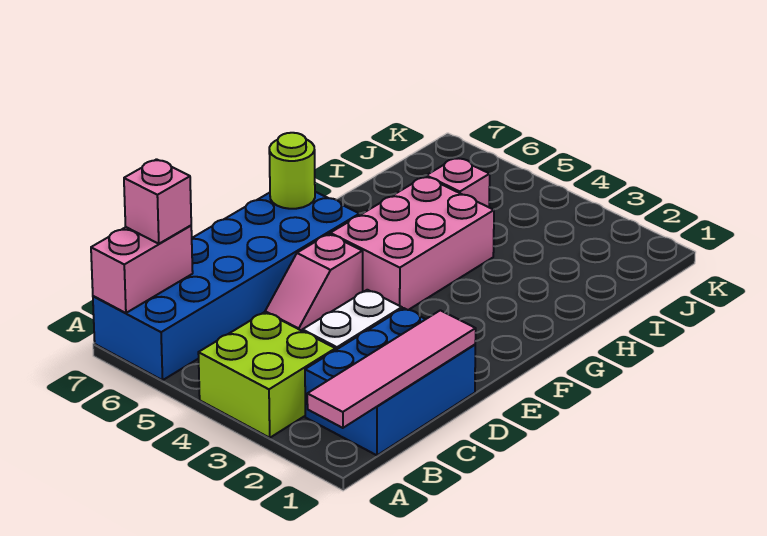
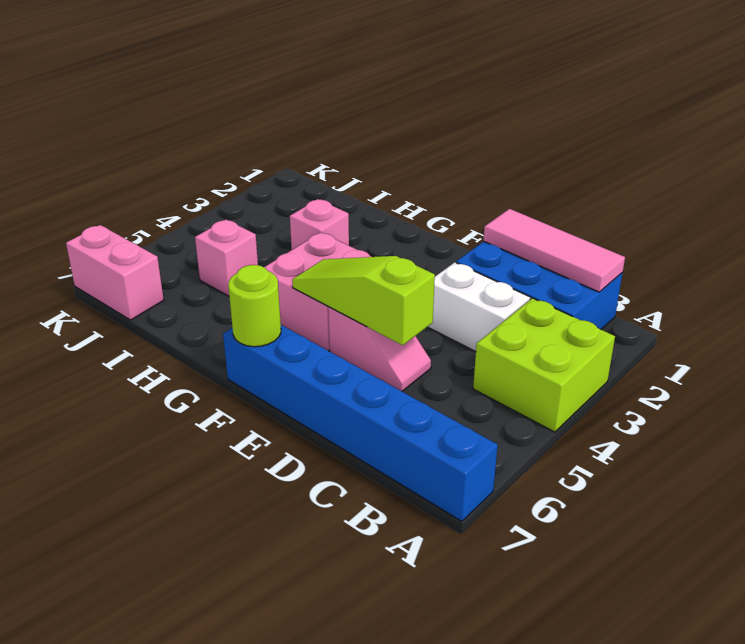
pink 1x4 tile [307,310,476,428] -> pink 1x3 tile [483,209,625,292]
blue 2x6 brick [93,192,359,380] -> blue 1x6 brick [223,325,498,521]
pink 1x2 brick [91,226,193,313] -> pink 1x2 brick moved to [66,225,164,320]
pink 1x1 brick [124,159,191,244] -> pink 1x1 brick moved to [290,199,349,250]
none -> lime 1x3 slope [292,256,435,345]
pink 2x3 brick [330,176,494,310] -> pink 2x2 brick [264,232,371,351]

